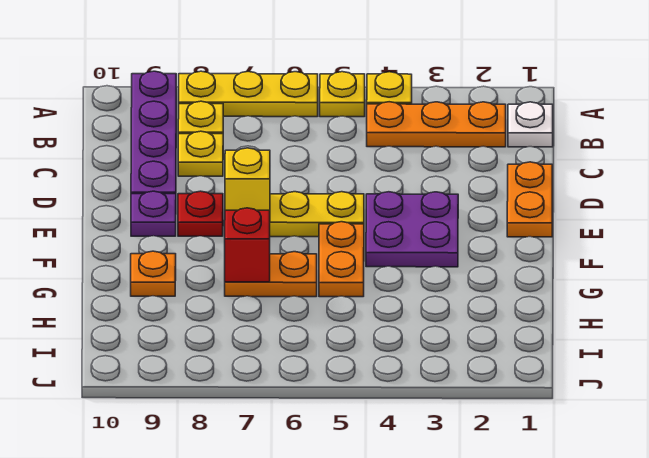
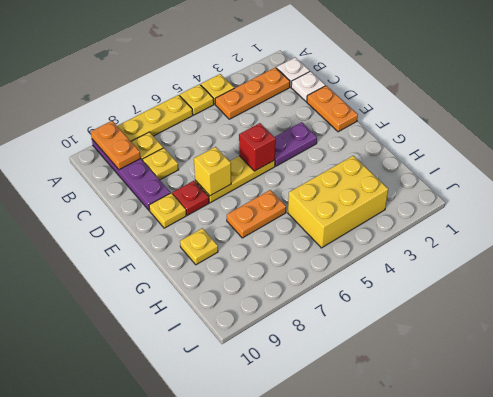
none -> white 1x1 plate [291,71,325,102]
purple 2x2 plate [366,192,458,267] -> purple 1x2 plate [275,122,317,166]
purple 1x1 plate [131,191,176,236] -> yellow 1x1 plate [149,193,186,228]
orange 1x2 plate [319,222,364,297] -> orange 1x2 plate moved to [91,121,141,170]
red 1x1 brick [225,208,270,282] -> red 1x1 brick moved to [239,123,276,171]
orange 1x1 plate [131,251,176,296] -> yellow 1x1 plate [180,228,218,265]
none -> yellow 2x3 brick [288,156,388,248]

